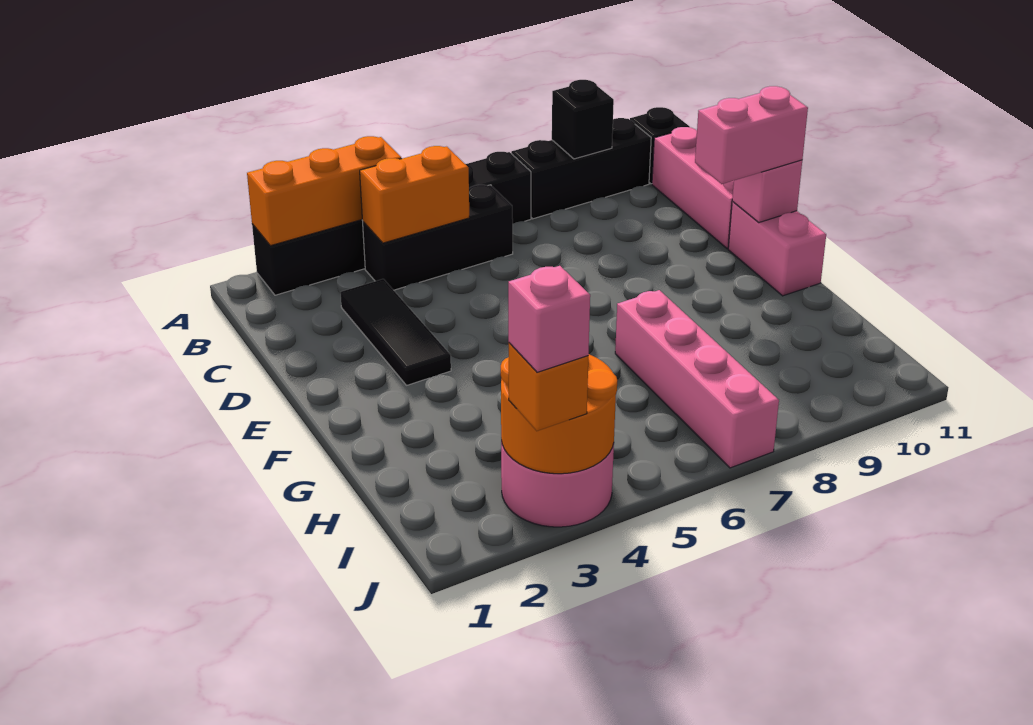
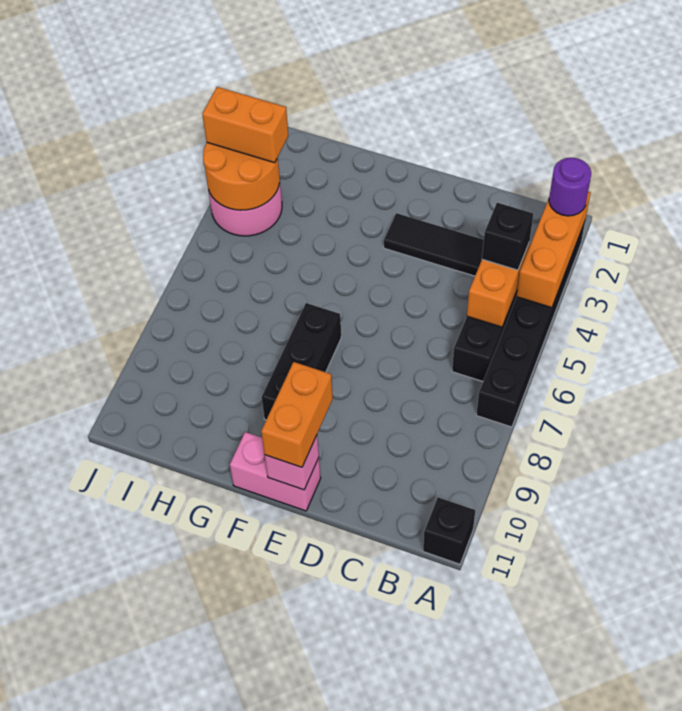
none -> purple 1x1 round brick [549,158,591,216]
black 1x3 brick [511,118,651,219] -> black 1x3 brick moved to [262,303,341,420]
black 1x1 brick [552,80,614,159] -> black 1x1 brick moved to [482,203,533,270]
pink 1x3 brick [652,127,734,249] -> none
pink 1x2 brick [695,86,808,184] -> orange 1x2 brick [261,362,333,467]
pink 1x4 brick [615,290,779,468] -> none
orange 1x1 brick [509,343,588,431] -> orange 1x2 brick [202,87,288,163]
pink 1x1 brick [508,266,590,372] -> none

